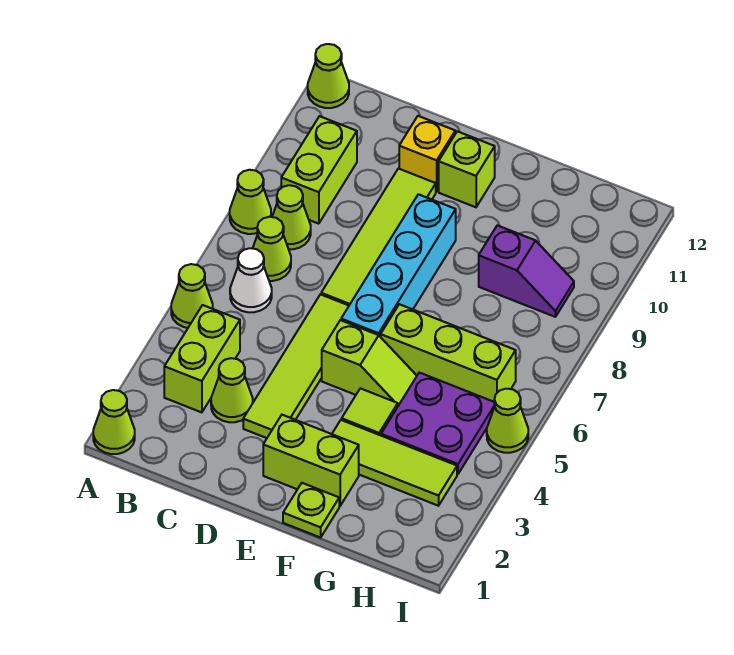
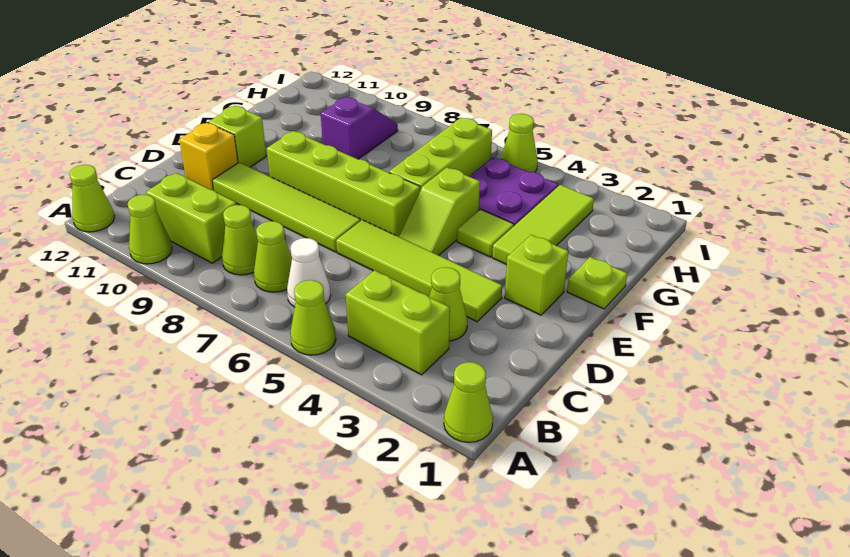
lime 1x1 cone [230,170,271,234] -> lime 1x1 cone moved to [128,195,172,264]
lime 1x2 brick [263,415,359,506] -> lime 1x1 brick [505,235,568,315]
lime 1x2 slope [322,320,417,405] -> lime 1x2 slope turned to [399,167,480,255]
cyan 1x4 brick [341,194,456,337] -> lime 1x4 brick [267,131,420,237]

